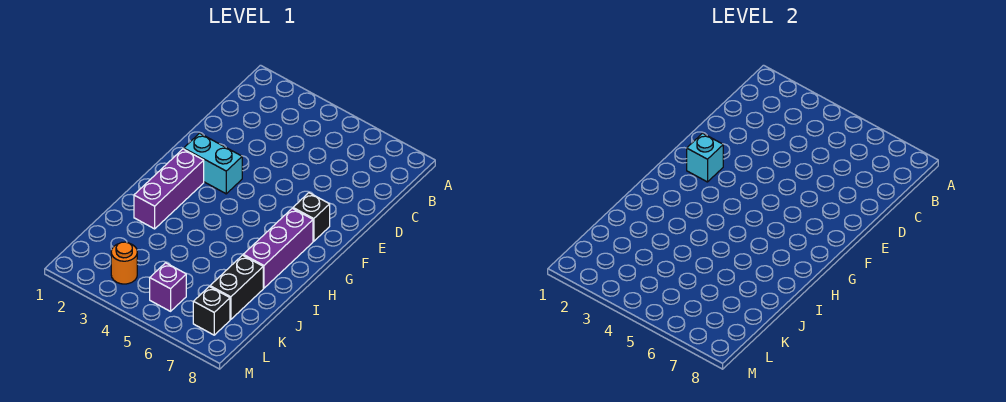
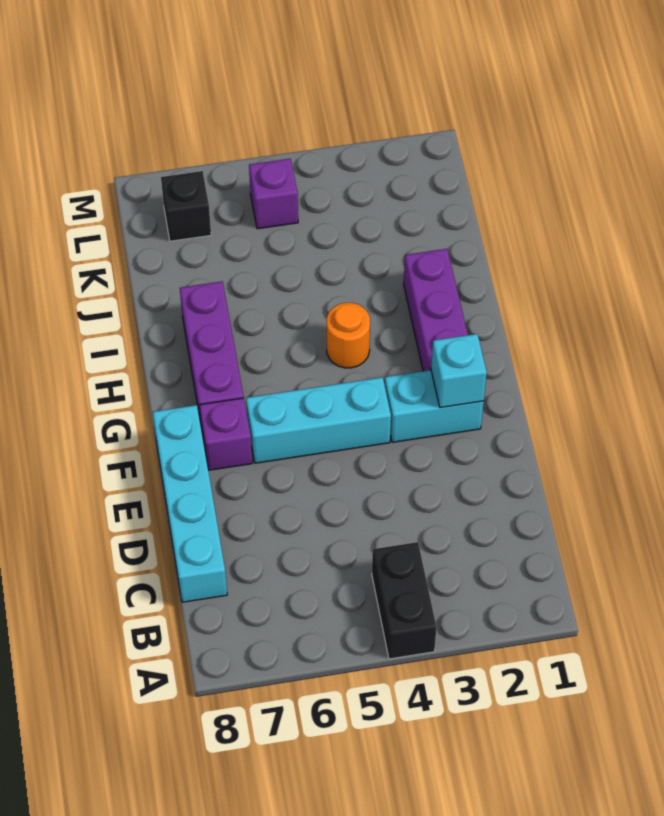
none -> cyan 1x4 brick [153,405,227,602]
none -> cyan 1x3 brick [246,377,391,463]
black 1x1 brick [293,193,330,241] -> purple 1x1 brick [200,398,252,470]
black 1x2 brick [210,255,263,320] -> black 1x2 brick moved to [372,542,437,659]
orange 1x1 round brick [111,242,137,284] -> orange 1x1 round brick moved to [327,303,370,368]

